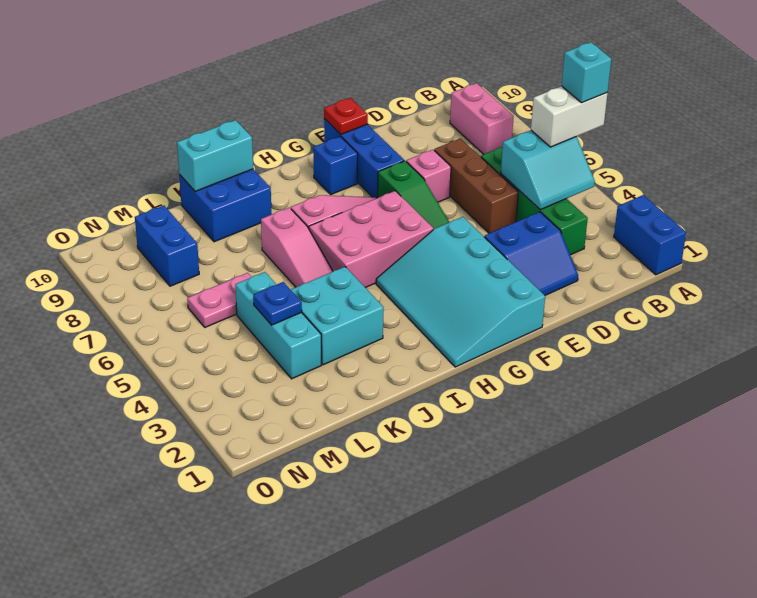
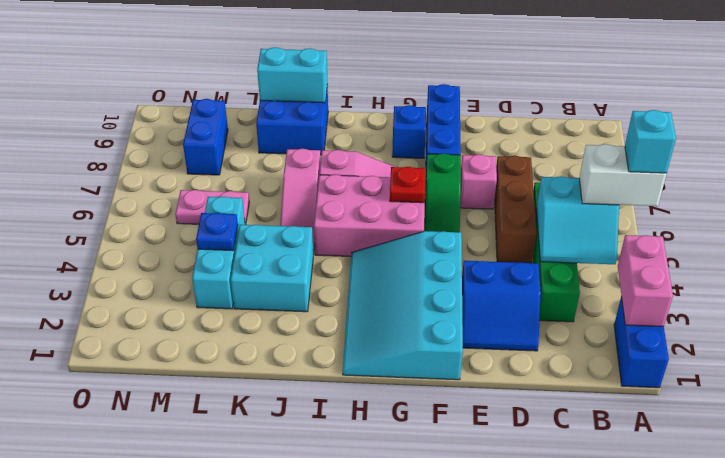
pink 1x2 brick [450,83,514,154] -> pink 1x2 brick moved to [618,235,673,327]
red 1x1 plate [324,98,368,134] -> red 1x1 plate moved to [390,167,426,203]

